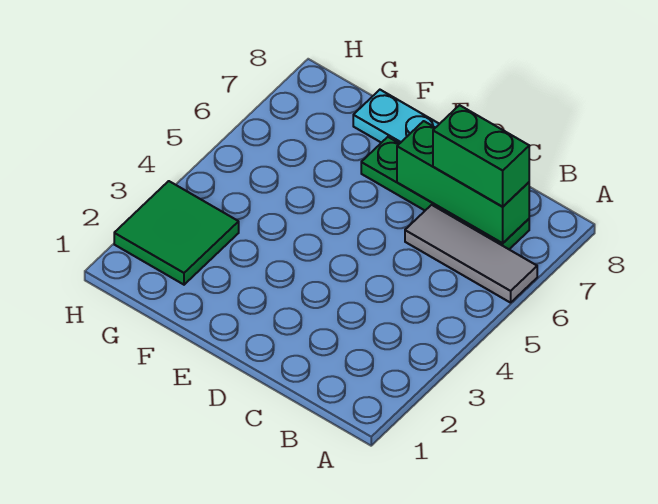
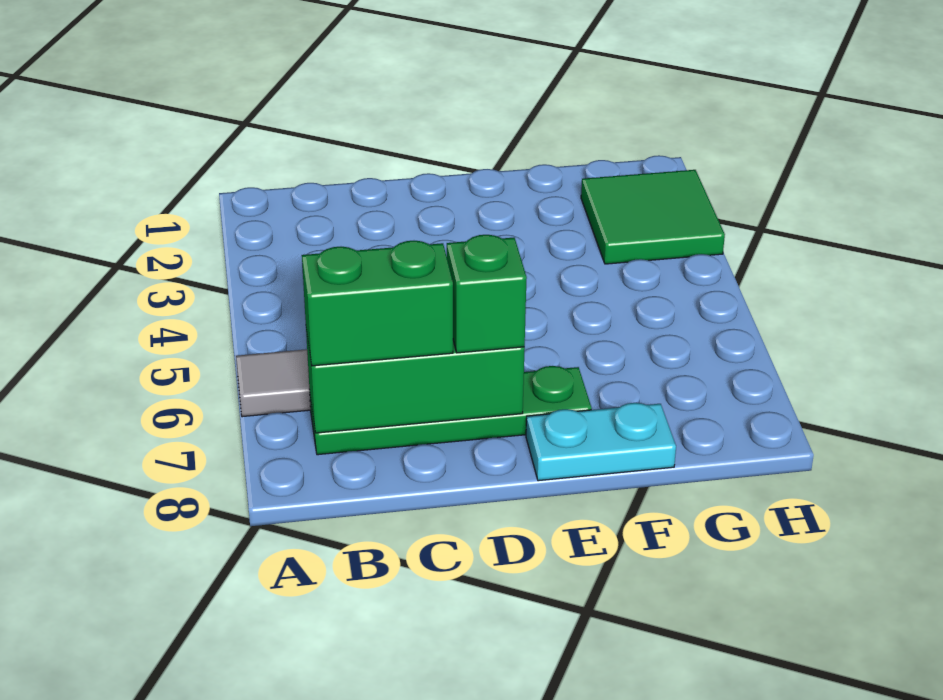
none -> green 1x1 brick [447,235,527,353]

